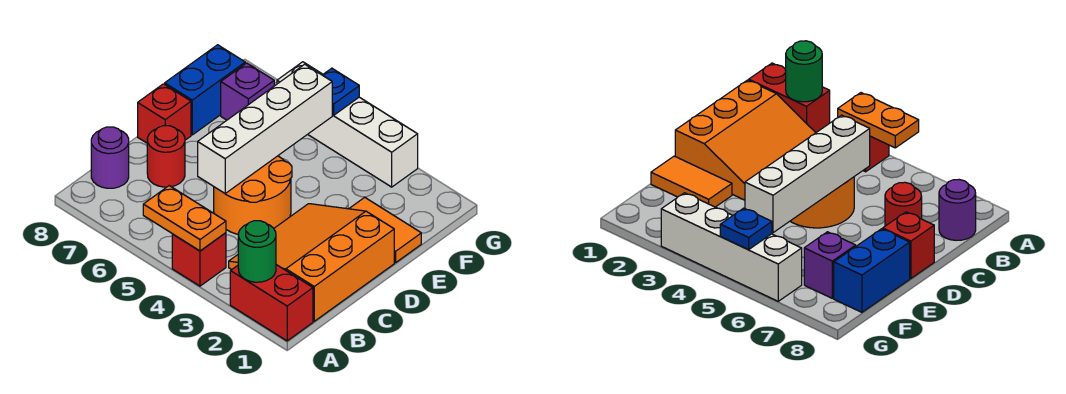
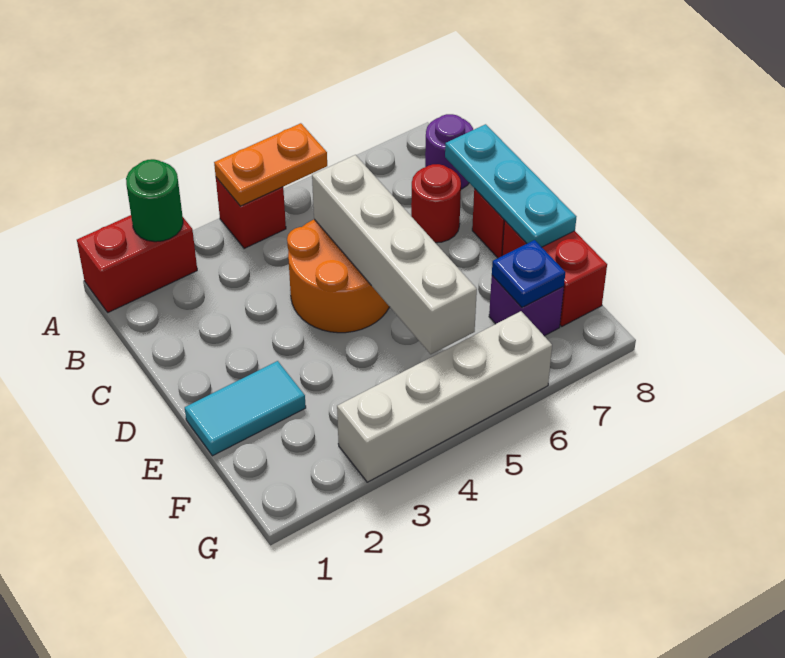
orange 3x3 slope [229,204,394,321] -> none
none -> cyan 1x3 plate [445,124,576,247]
orange 1x2 tile [349,197,421,263] -> cyan 1x2 tile [185,361,306,456]
blue 1x2 brick [165,45,245,135] -> red 1x2 brick [502,221,607,326]
blue 1x1 plate [323,68,359,115] -> blue 1x1 plate moved to [492,240,565,308]

